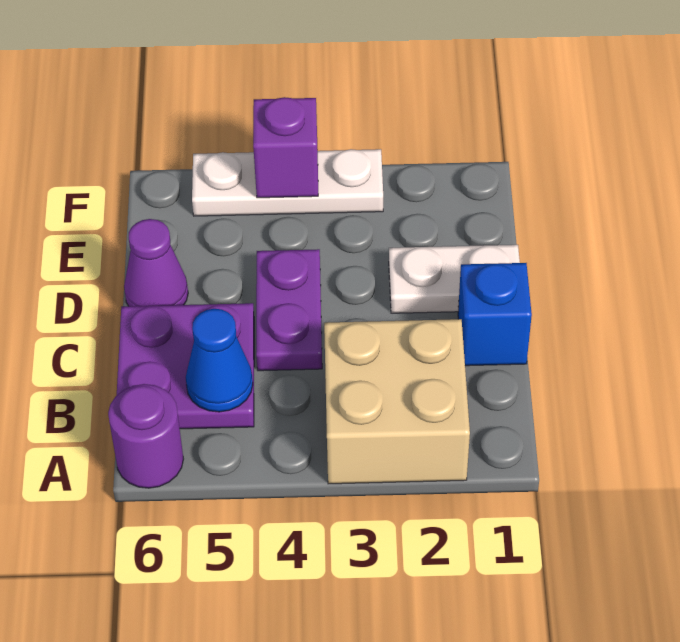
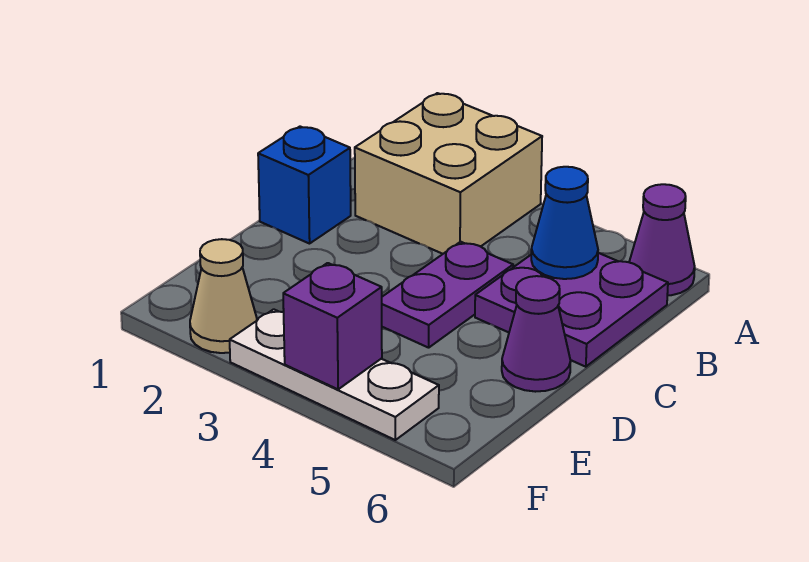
purple 1x1 round brick [108,384,183,488] -> purple 1x1 cone [629,184,695,296]
white 1x2 plate [389,245,520,313] -> none
none -> tan 1x1 cone [190,239,257,353]

